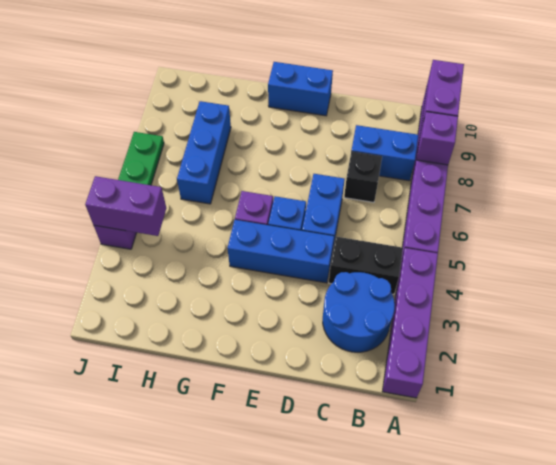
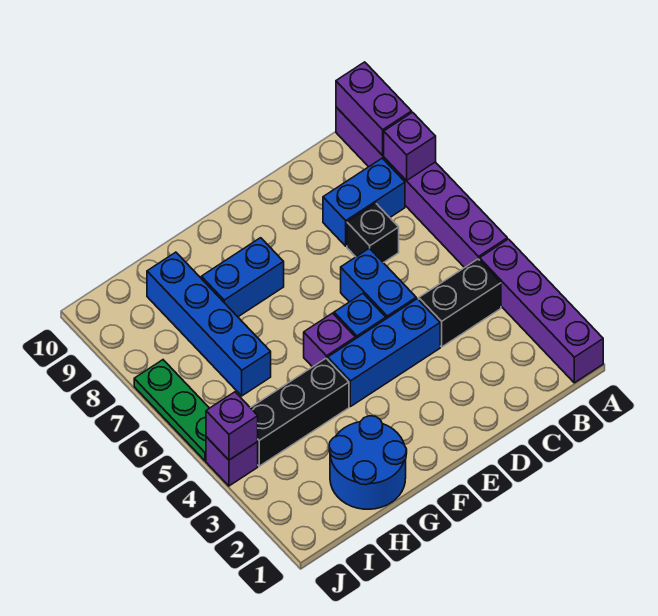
blue 2x2 round brick [323,272,395,352] -> blue 2x2 round brick moved to [329,416,407,509]
blue 1x2 brick [268,62,333,116] -> blue 1x2 brick moved to [201,238,284,317]
none -> black 1x3 brick [251,358,349,466]
blue 1x3 brick [177,101,231,204] -> blue 1x4 brick [147,252,271,396]
purple 1x2 brick [85,176,166,236] -> purple 1x1 brick [206,392,258,460]

